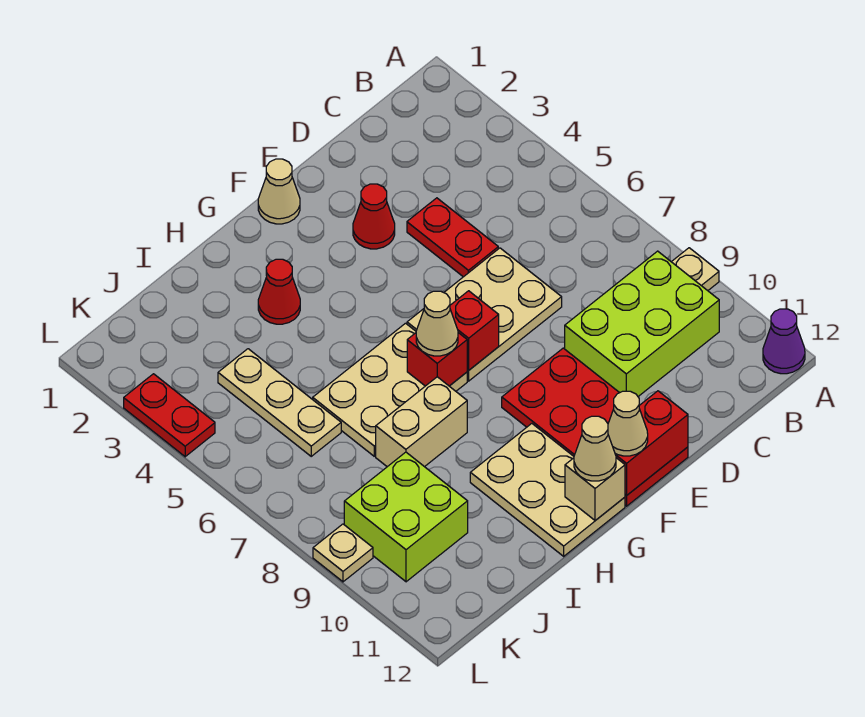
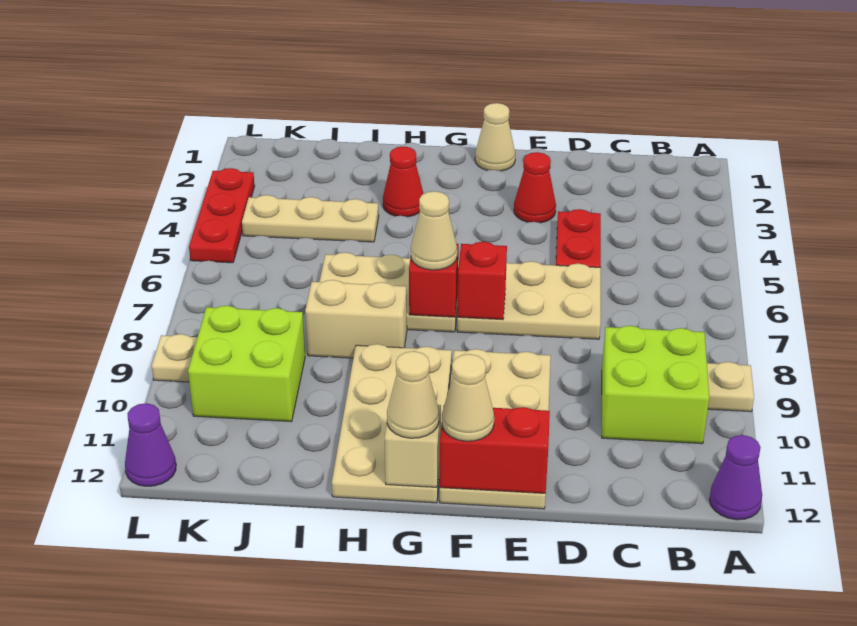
lime 2x3 brick [565,251,719,396] -> lime 2x2 brick [602,326,709,444]
red 2x4 plate [502,348,688,506] -> tan 2x4 plate [440,349,551,509]
tan 2x3 plate [470,424,625,556] -> tan 2x4 plate [332,344,452,503]
tan 1x3 plate [218,349,341,456] -> tan 1x3 plate turned to [242,195,379,242]
red 1x2 plate [124,374,215,457] -> red 1x3 plate [189,168,255,263]
none -> purple 1x1 cone [125,403,176,486]

